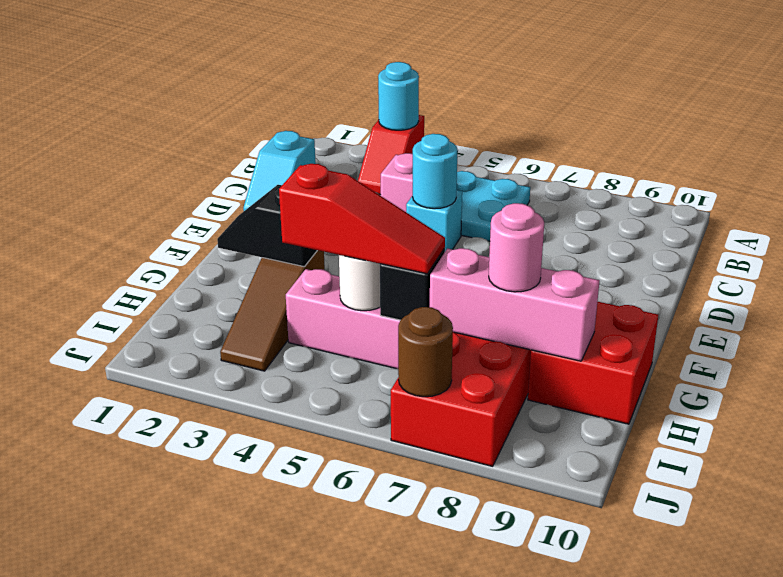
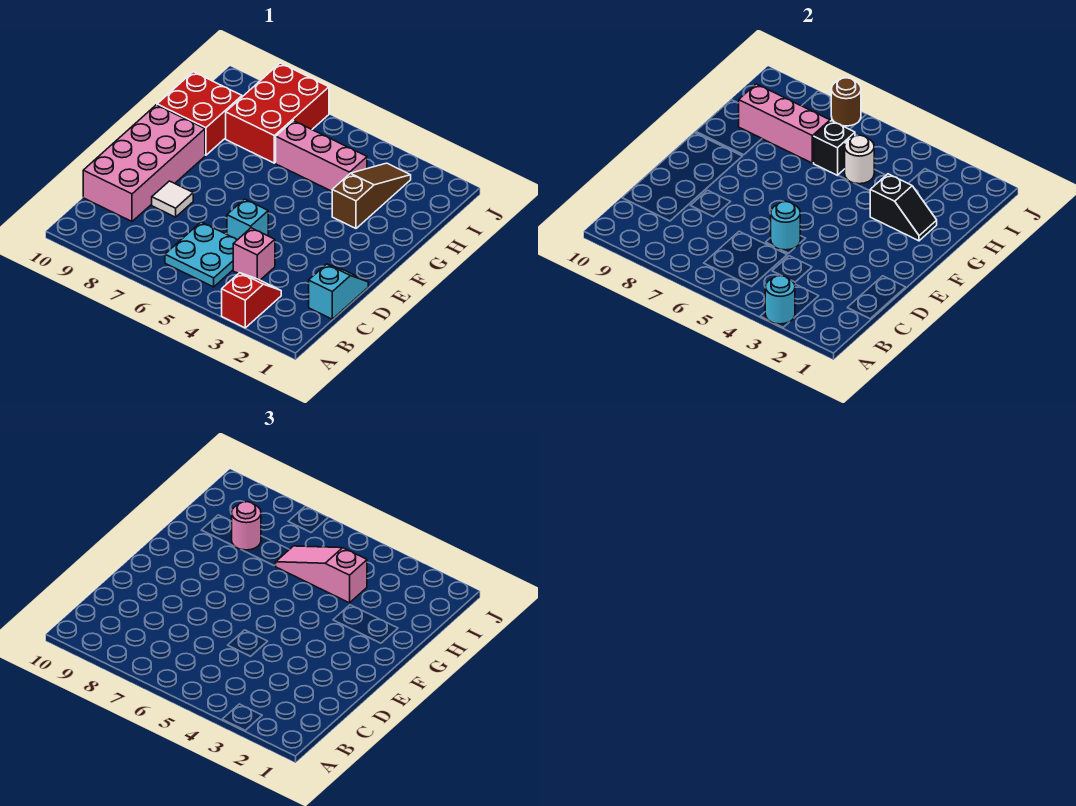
none -> pink 2x4 brick [83,105,205,221]
none -> white 1x1 tile [152,181,193,217]
red 1x3 slope [279,164,445,274] -> pink 1x3 slope [276,546,367,603]

